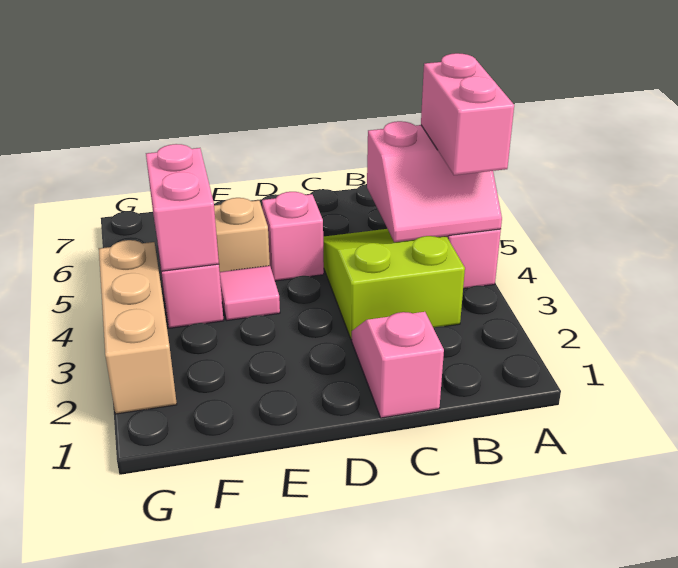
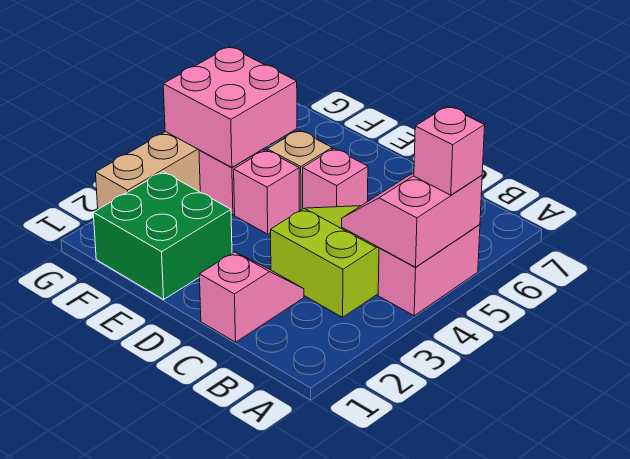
pink 2x2 slope [367,121,502,242] -> pink 2x2 slope turned to [342,173,482,267]
pink 1x2 brick [421,53,514,175] -> pink 1x1 brick [414,106,485,195]
none -> green 2x2 brick [93,172,232,299]
pink 1x1 tile [220,266,280,320] -> pink 1x1 brick [234,150,299,234]
pink 1x2 brick [146,144,219,271] -> pink 2x2 brick [163,47,297,167]

